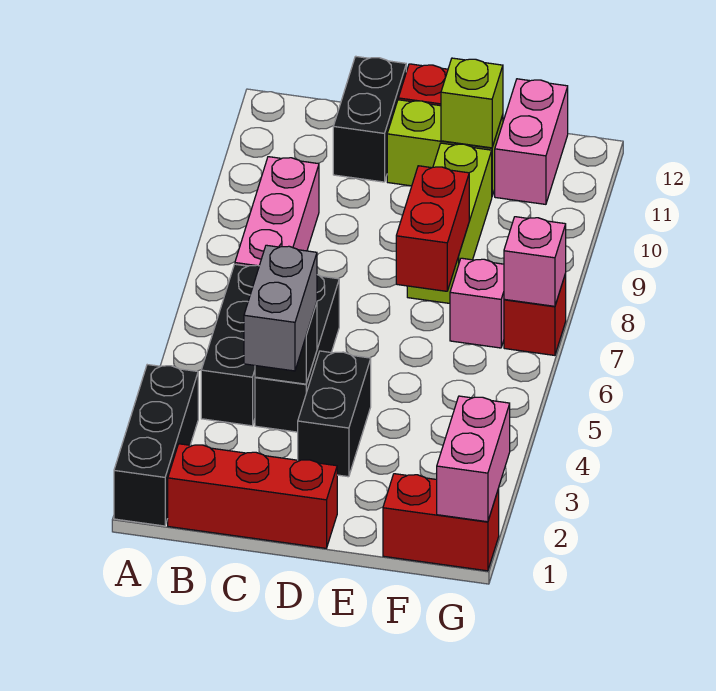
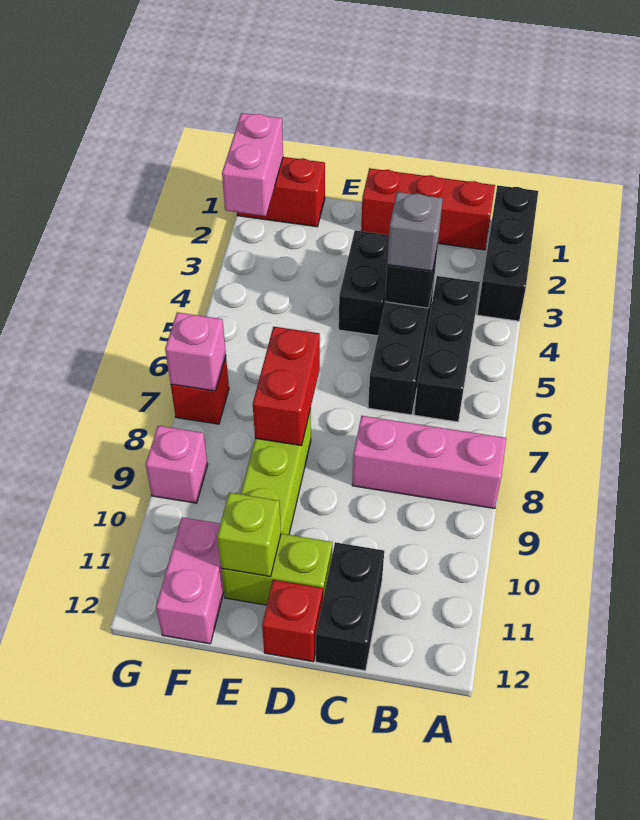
pink 1x3 brick [235,157,319,266] -> pink 1x3 brick turned to [352,416,506,509]
grey 1x2 brick [244,245,317,371] -> grey 1x1 brick [387,192,443,271]
pink 1x1 brick [450,258,504,348] -> pink 1x1 brick moved to [146,426,208,503]

